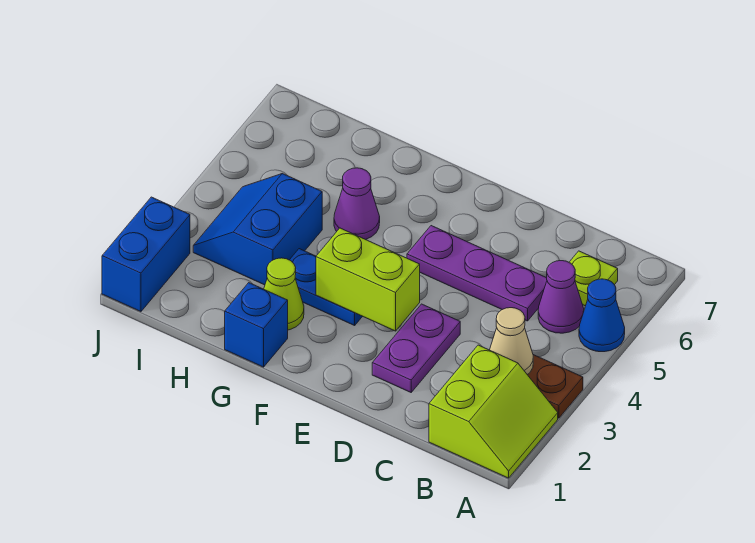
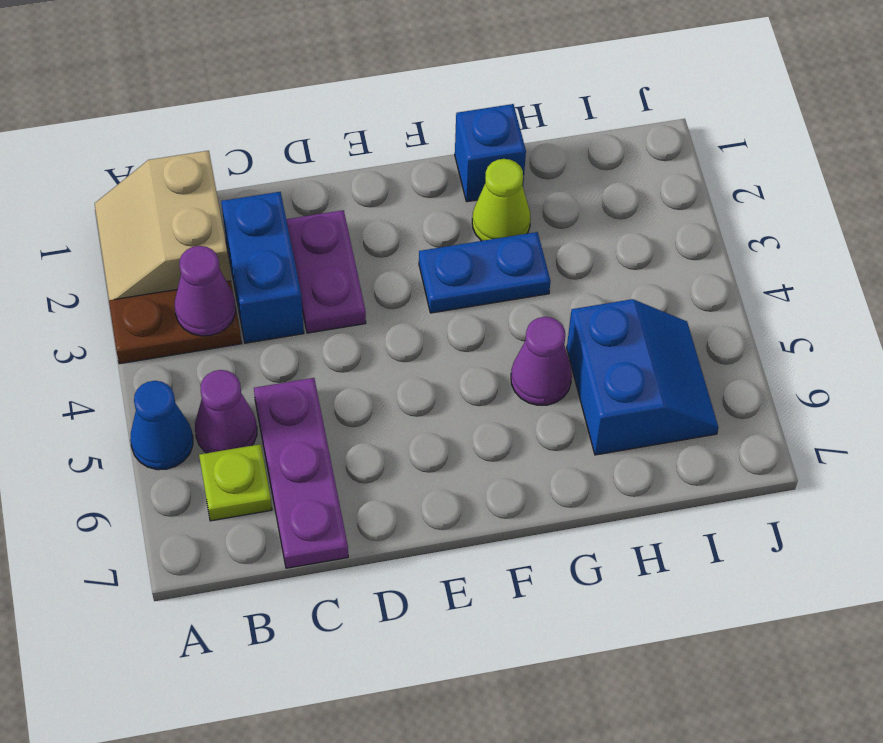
lime 2x2 slope [429,345,558,478] -> tan 2x2 slope [95,151,231,300]
tan 1x1 cone [490,308,533,375] -> purple 1x1 cone [175,246,236,336]
purple 1x3 plate [407,226,547,321] -> purple 1x3 plate turned to [254,378,348,568]
lime 1x2 brick [316,228,420,331] -> none
blue 2x2 slope [193,174,322,285] -> blue 2x2 slope moved to [567,299,718,455]
blue 1x2 brick [102,197,190,312] -> blue 1x2 brick moved to [221,192,304,343]

